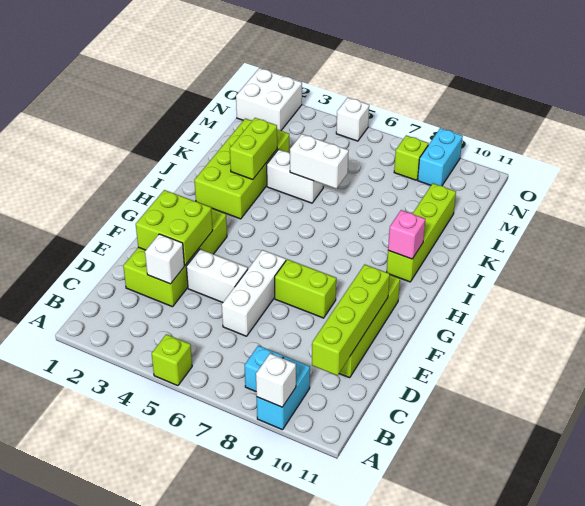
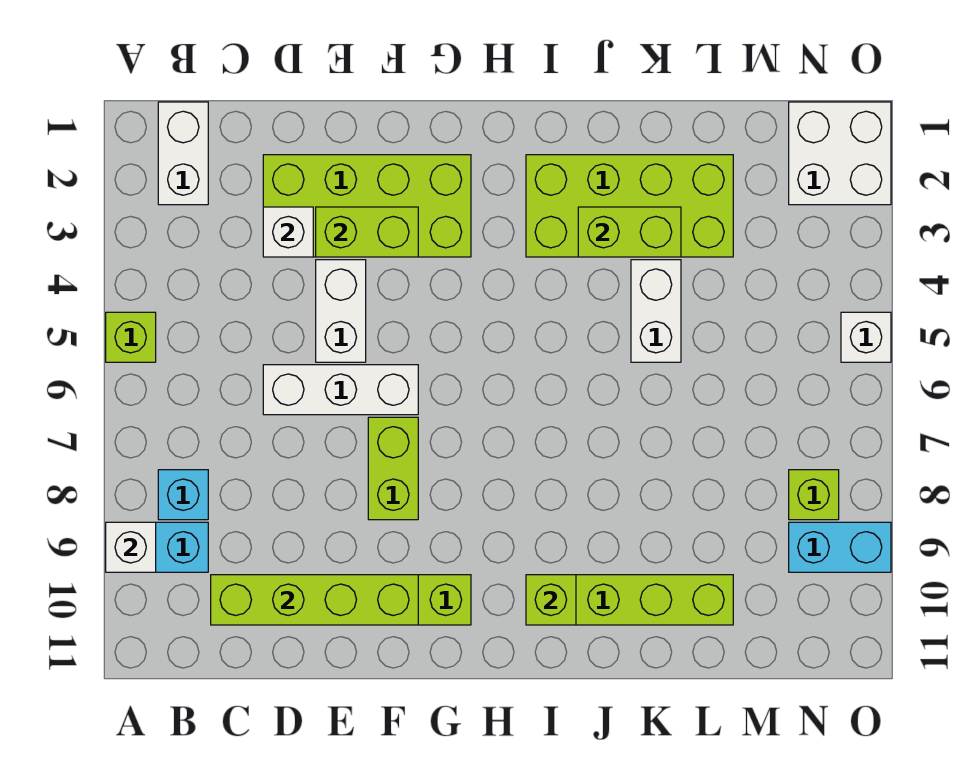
lime 2x2 brick [136,190,213,265] -> lime 1x2 brick [316,207,418,257]
pink 1x1 brick [388,210,425,259] -> lime 1x1 brick [526,575,576,625]
white 1x2 brick [290,134,349,189] -> white 1x2 brick moved to [158,102,208,205]

